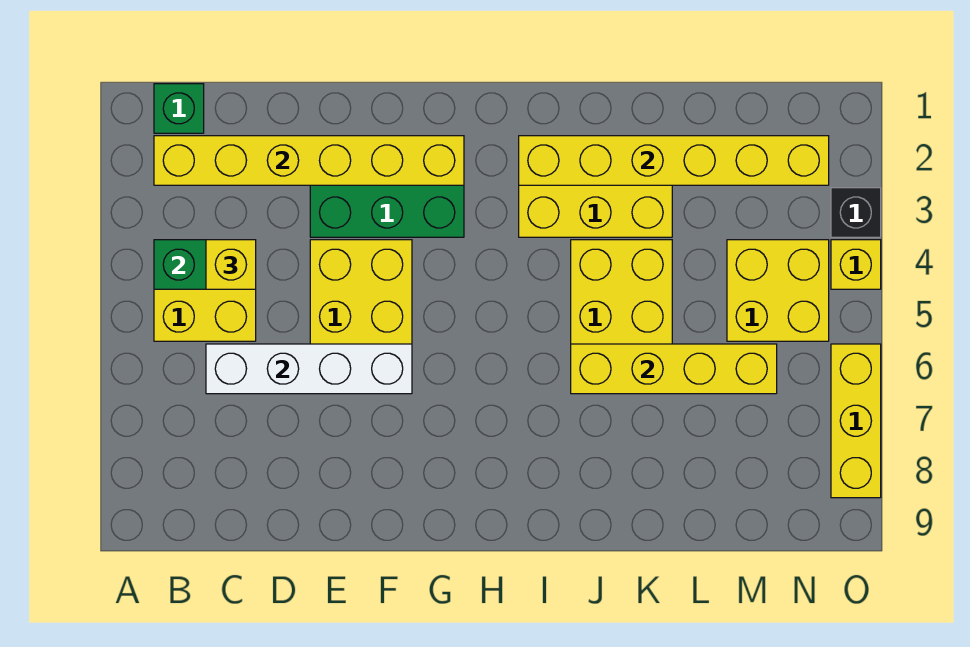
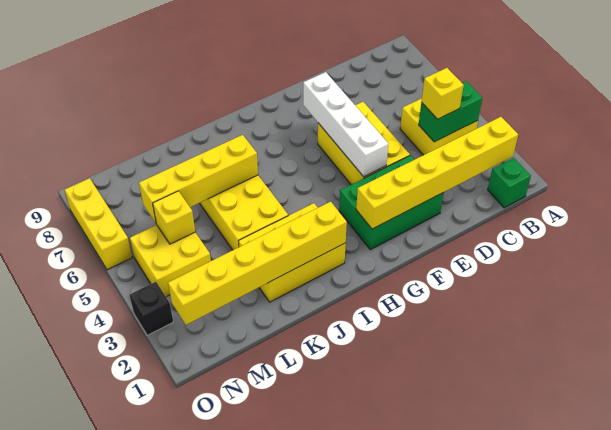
white 1x4 brick [206,344,412,394] -> white 1x4 brick turned to [303,72,388,177]
yellow 1x1 brick [831,240,881,289] -> yellow 1x1 brick moved to [153,191,195,244]

